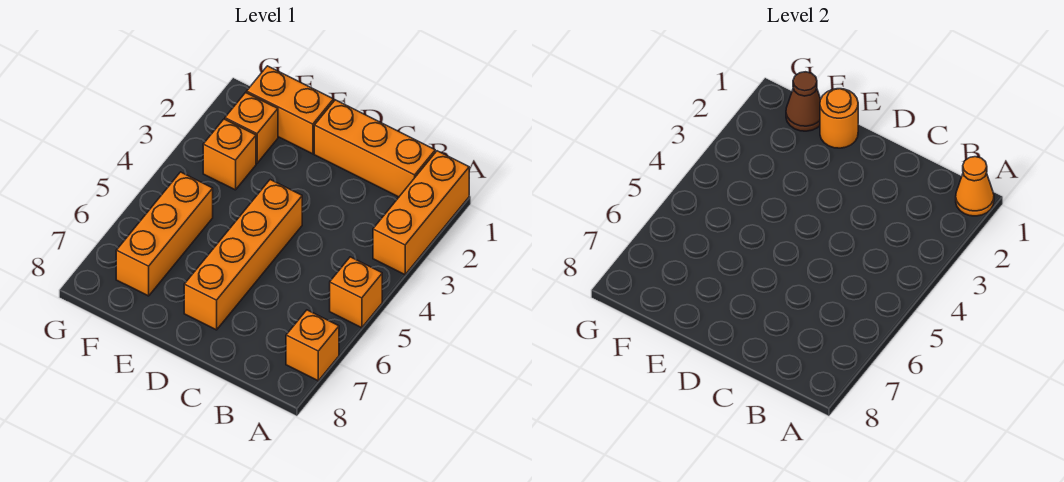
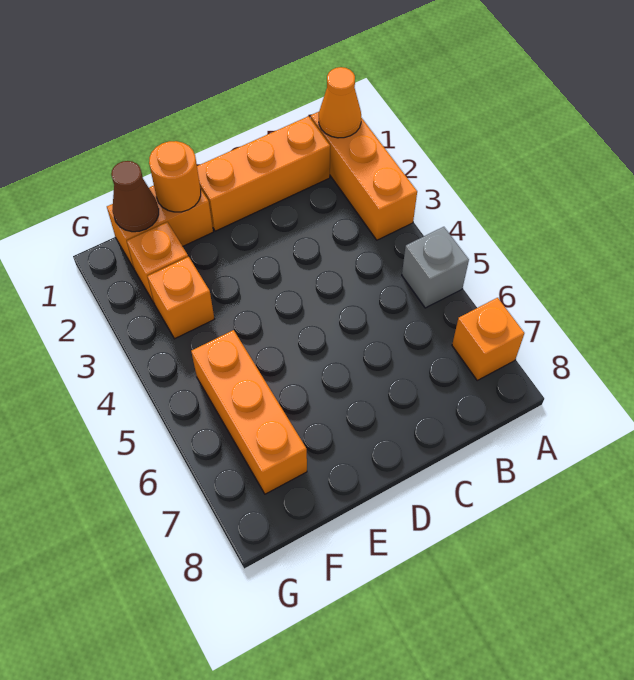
orange 1x1 brick [330,257,382,328] -> grey 1x1 brick [402,227,469,308]
orange 1x4 brick [184,180,302,330] -> none

